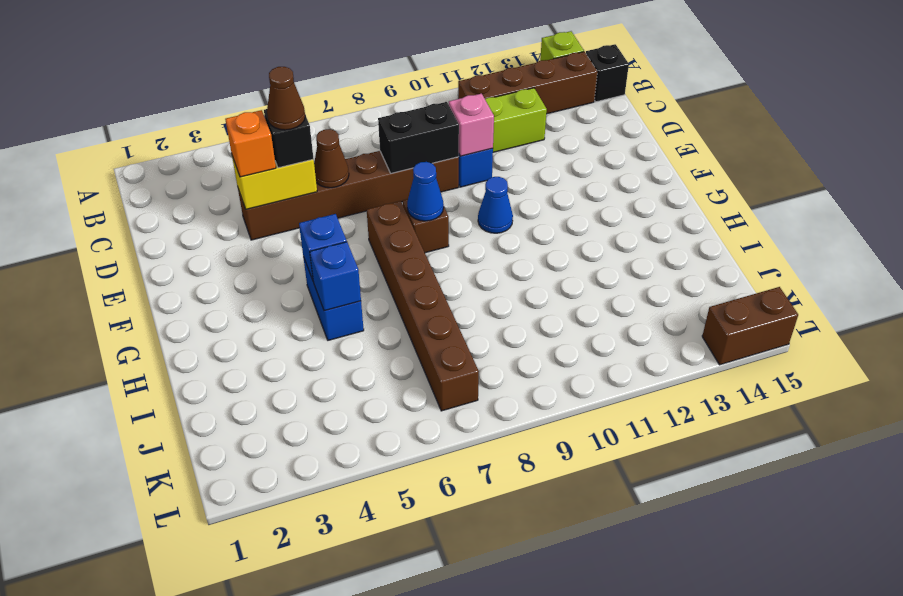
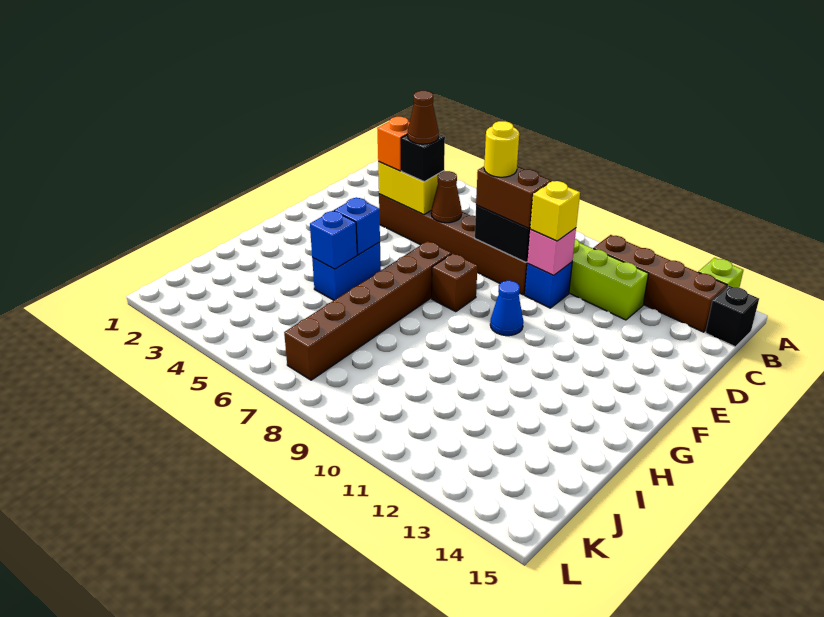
none -> yellow 1x1 round brick [484,121,519,177]
none -> yellow 1x1 brick [530,181,580,241]
blue 1x1 cone [407,162,444,221] -> none
brown 1x2 brick [702,287,798,365] -> brown 1x2 brick moved to [476,166,551,228]

